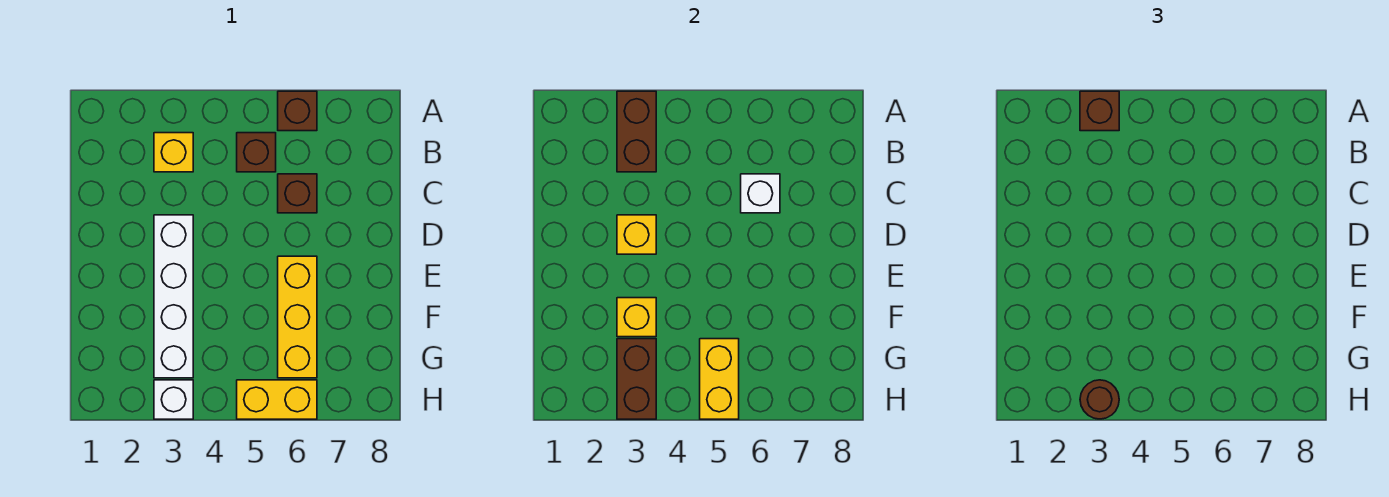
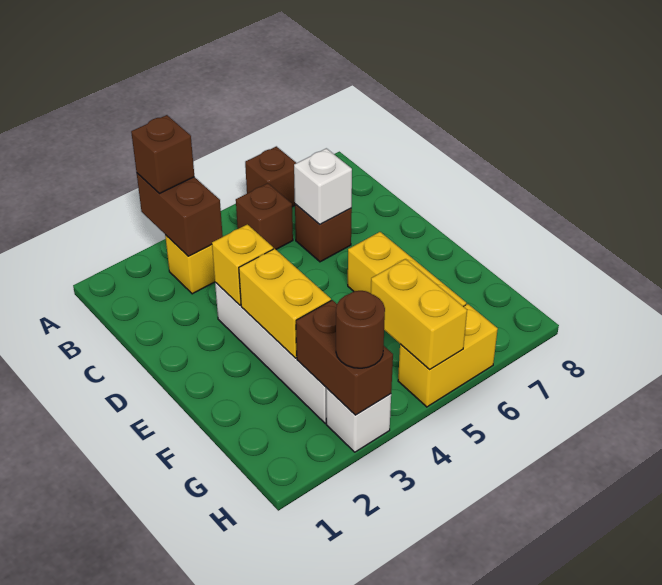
yellow 1x1 brick [617,298,656,337] -> yellow 1x2 brick [239,249,331,358]

